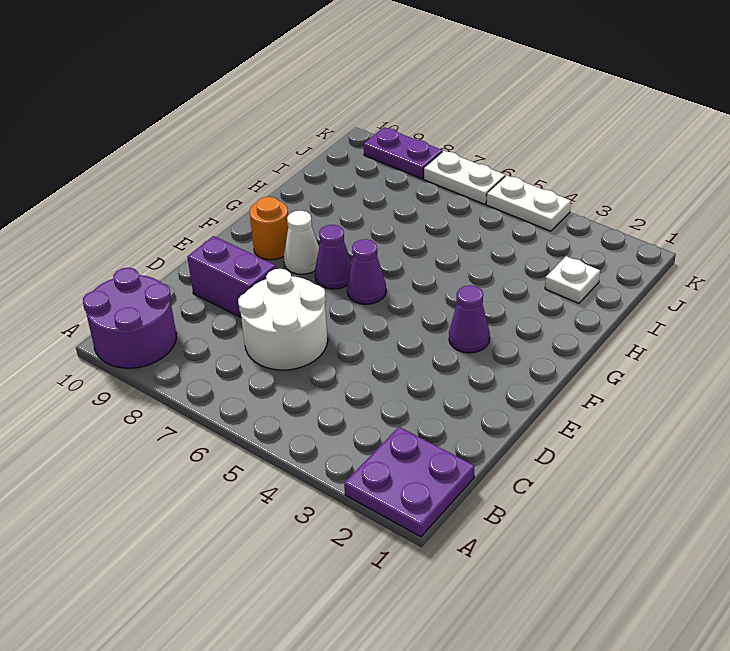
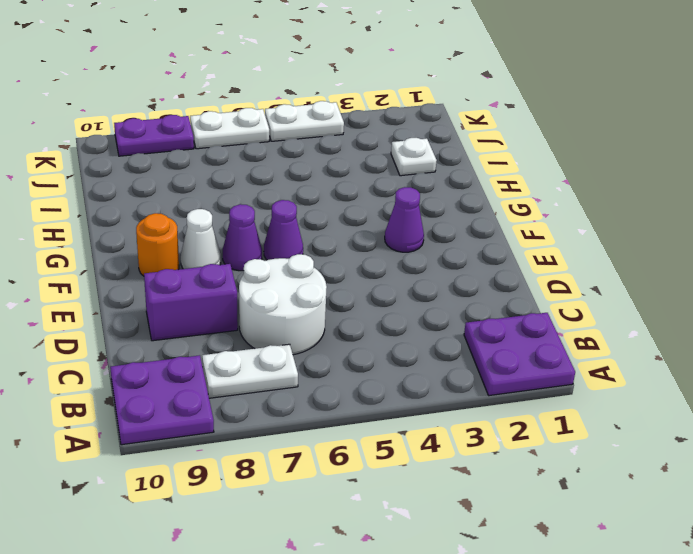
purple 2x2 round brick [83,268,176,368] -> purple 2x2 plate [110,355,214,445]
none -> white 1x2 plate [202,344,298,398]

